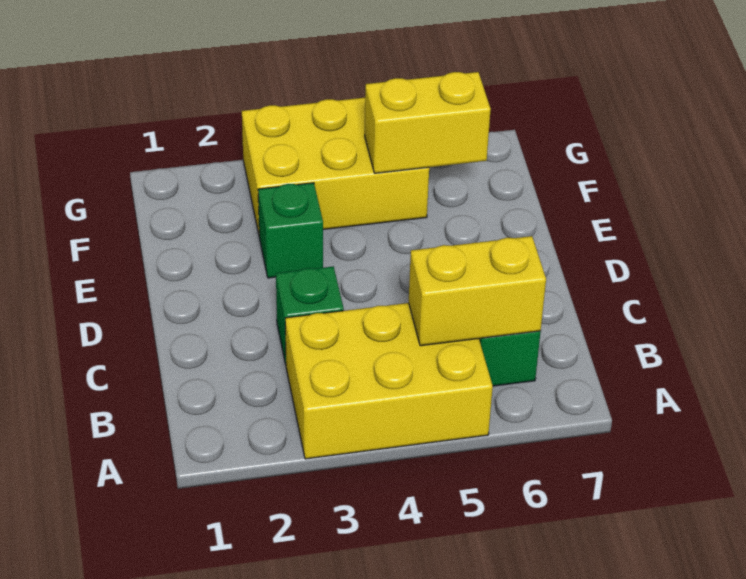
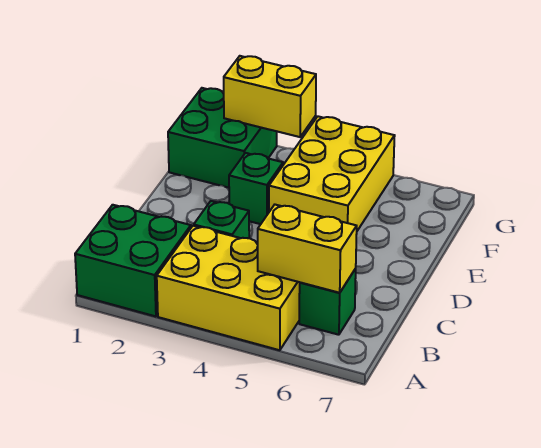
none -> green 2x2 brick [75,205,191,316]
none -> green 2x2 brick [168,88,277,188]
yellow 2x3 brick [242,98,429,234] -> yellow 2x3 brick turned to [269,116,395,231]
yellow 1x2 brick [365,72,491,173] -> yellow 1x2 brick moved to [224,56,316,137]

